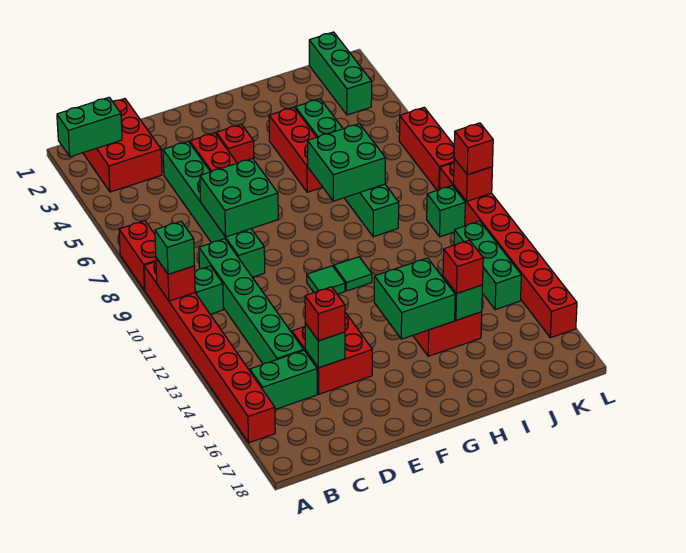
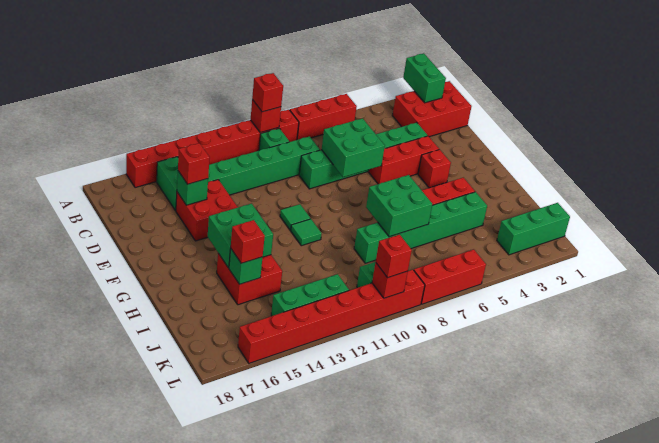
red 1x2 brick [119,221,156,290] -> red 1x3 brick [290,94,357,140]
green 1x1 brick [155,221,194,274] -> red 1x1 brick [252,73,283,112]

